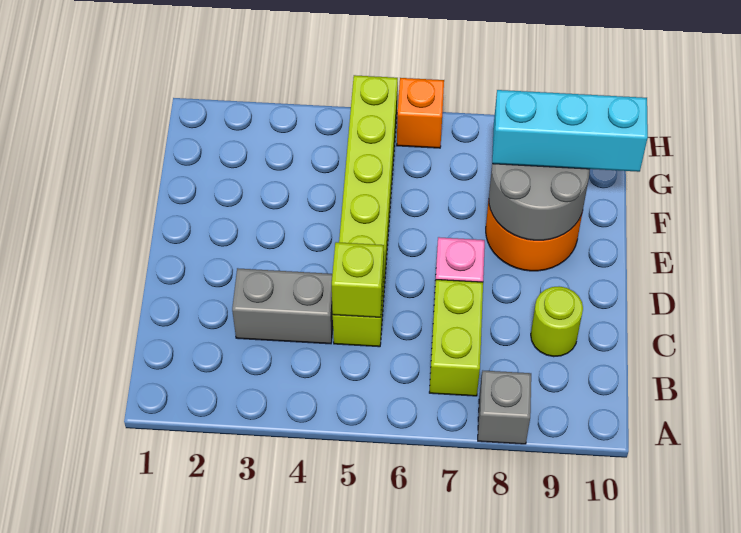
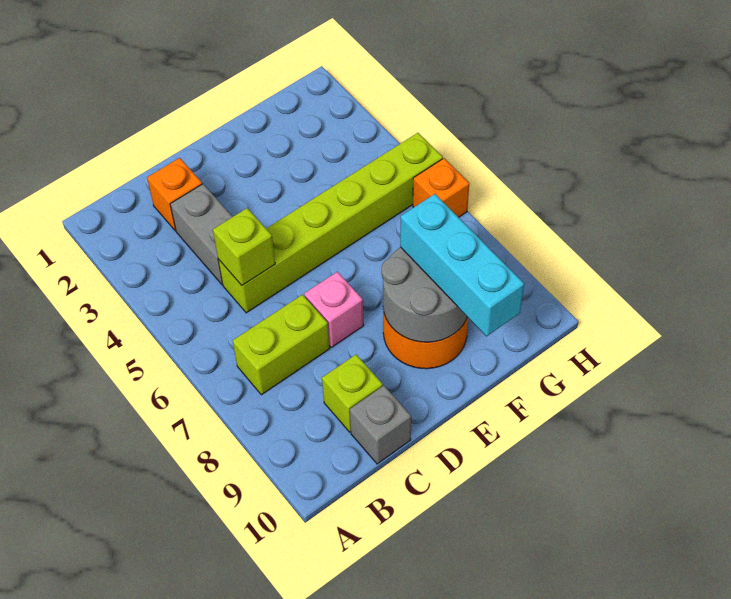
grey 1x1 brick [478,371,531,444] -> grey 1x1 brick moved to [350,386,411,464]
none -> orange 1x1 brick [147,158,202,231]
lime 1x1 round brick [531,286,583,357] -> lime 1x1 brick [322,355,383,432]

